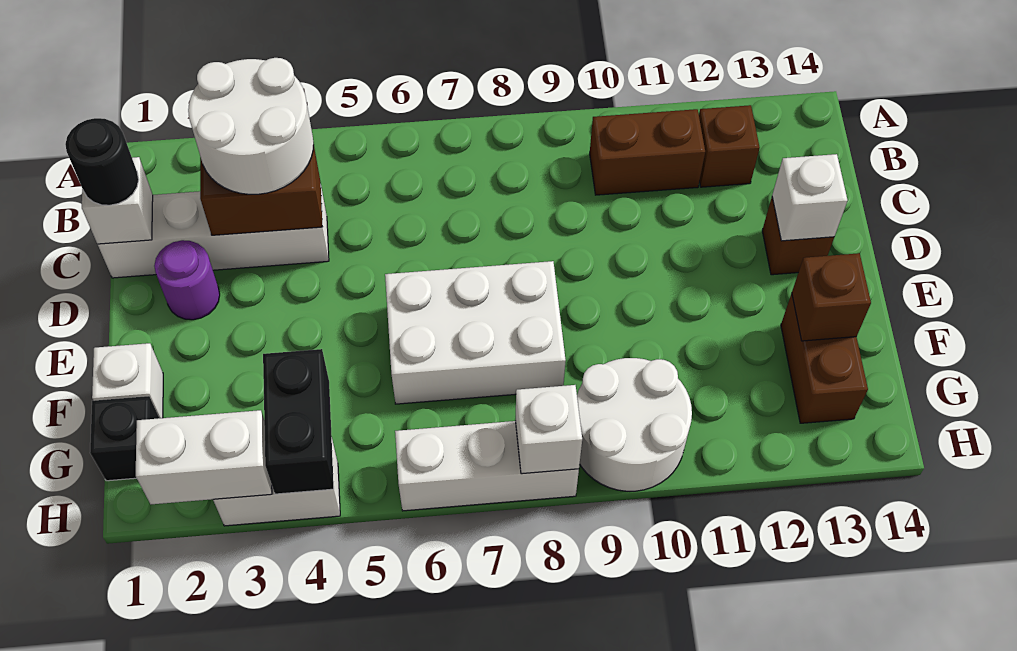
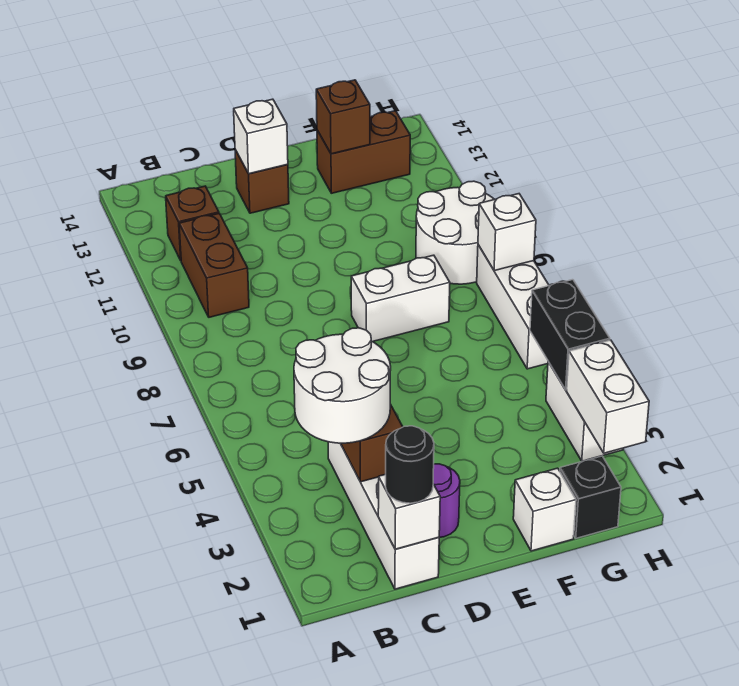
white 2x3 brick [385,261,566,404] -> white 1x2 brick [351,255,450,342]
black 1x2 brick [263,349,334,494] -> black 1x2 brick turned to [530,280,610,390]

